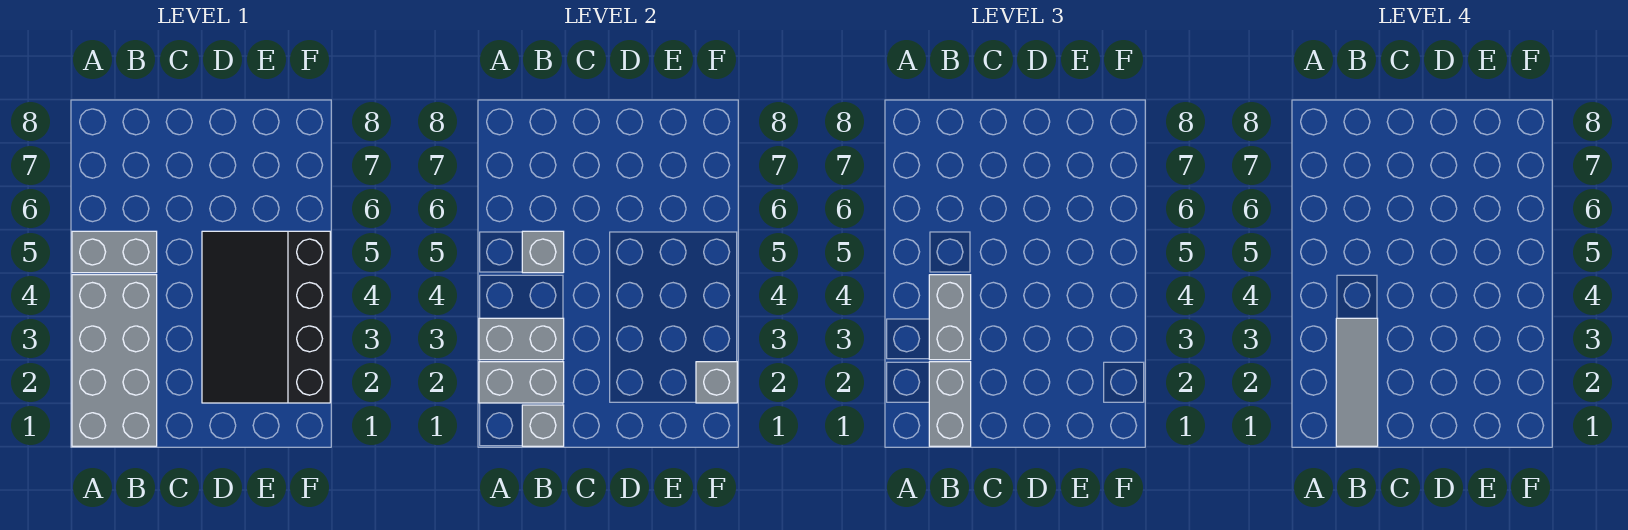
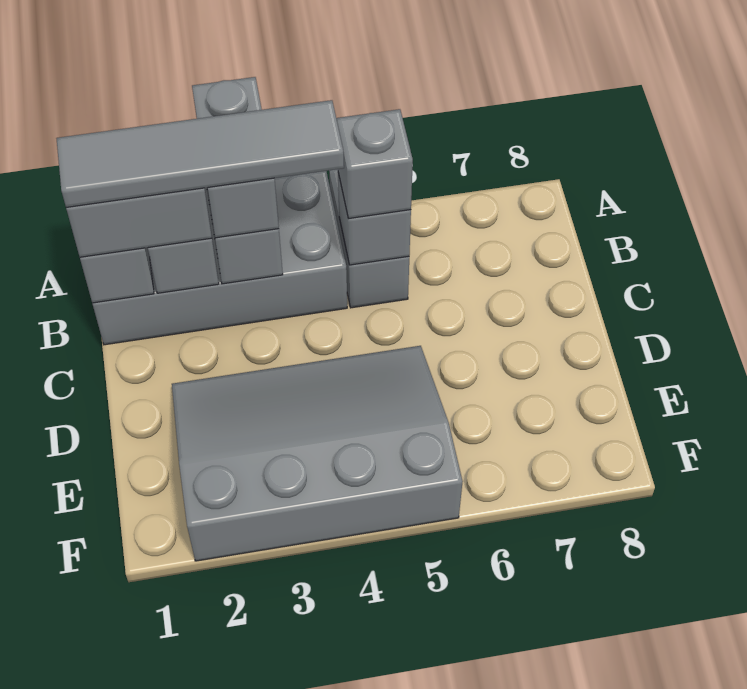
grey 1x3 tile [1336,318,1378,446] -> grey 1x4 tile [56,100,344,207]
grey 1x2 brick [929,275,971,360] -> grey 1x2 brick turned to [192,77,279,238]
black 3x4 slope [202,231,330,403] -> grey 3x4 slope [172,346,463,561]
grey 1x1 brick [696,362,737,403] -> grey 1x1 brick moved to [336,109,413,219]

